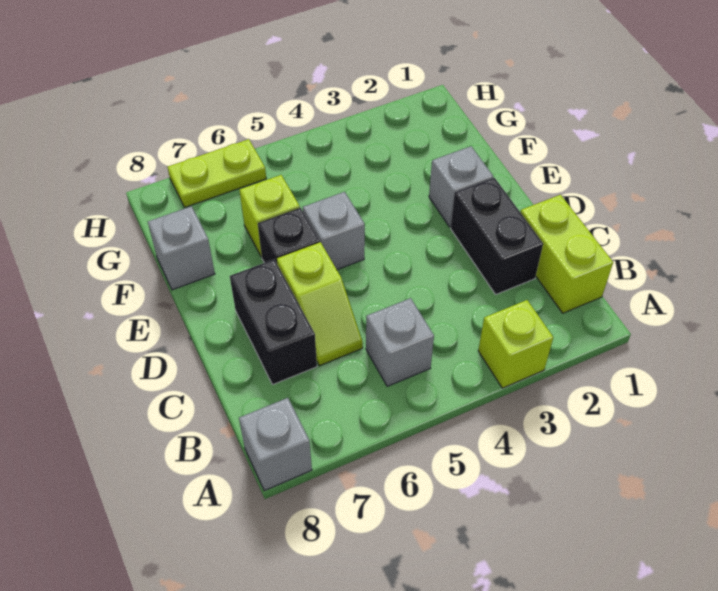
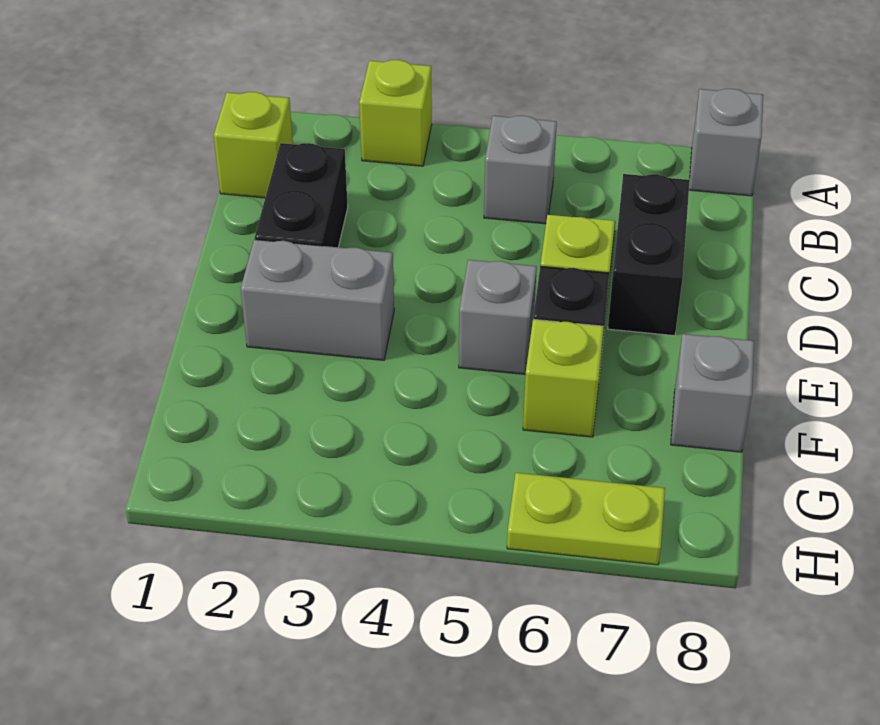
lime 1x2 brick [520,195,613,313] -> lime 1x1 brick [214,92,293,198]
grey 1x1 brick [429,146,493,227] -> grey 1x2 brick [241,240,394,360]

